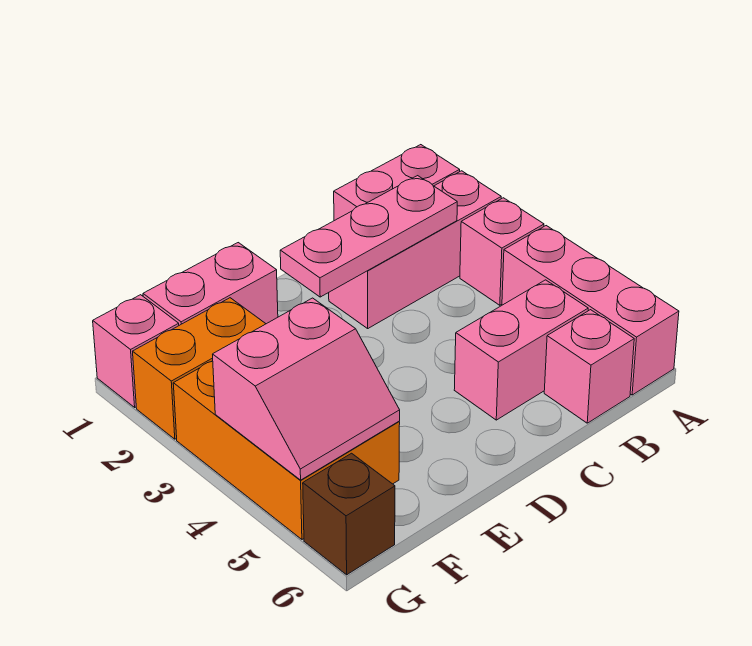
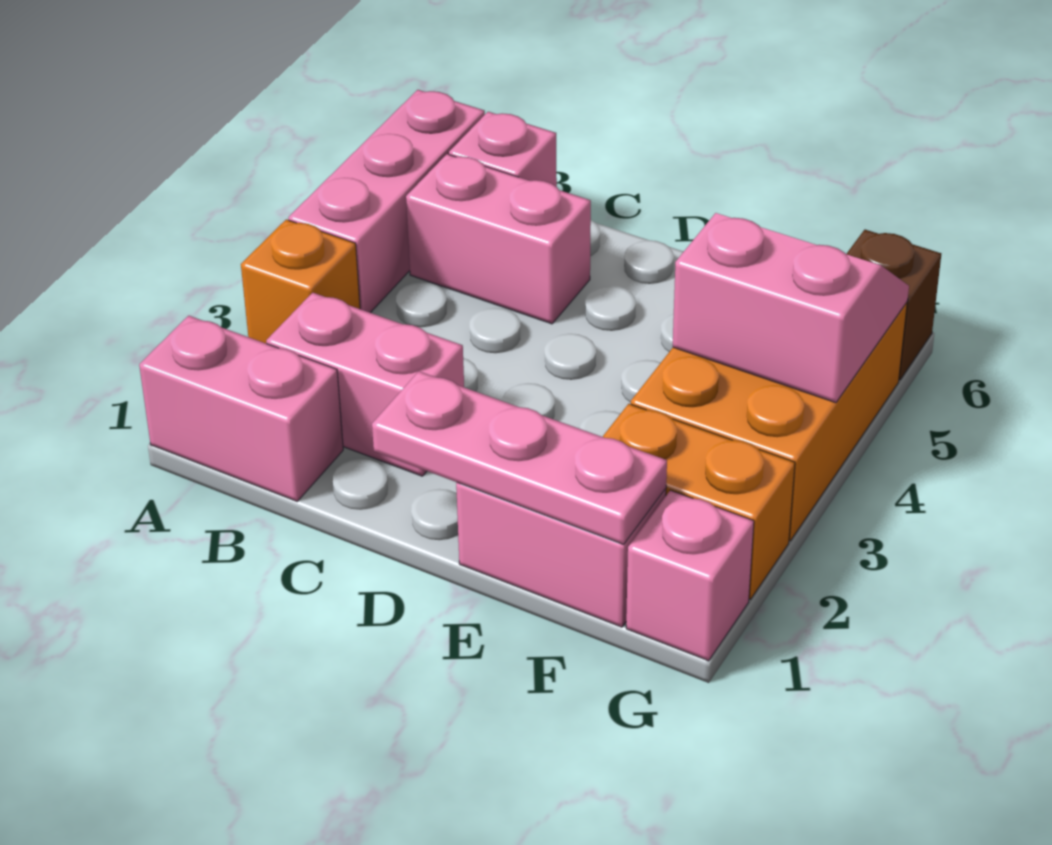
pink 1x3 brick [329,171,501,328] -> pink 1x2 brick [266,293,464,476]
pink 1x1 brick [460,198,544,305] -> orange 1x1 brick [241,219,360,344]
pink 1x3 plate [280,176,457,297] -> pink 1x3 plate moved to [372,371,667,544]

